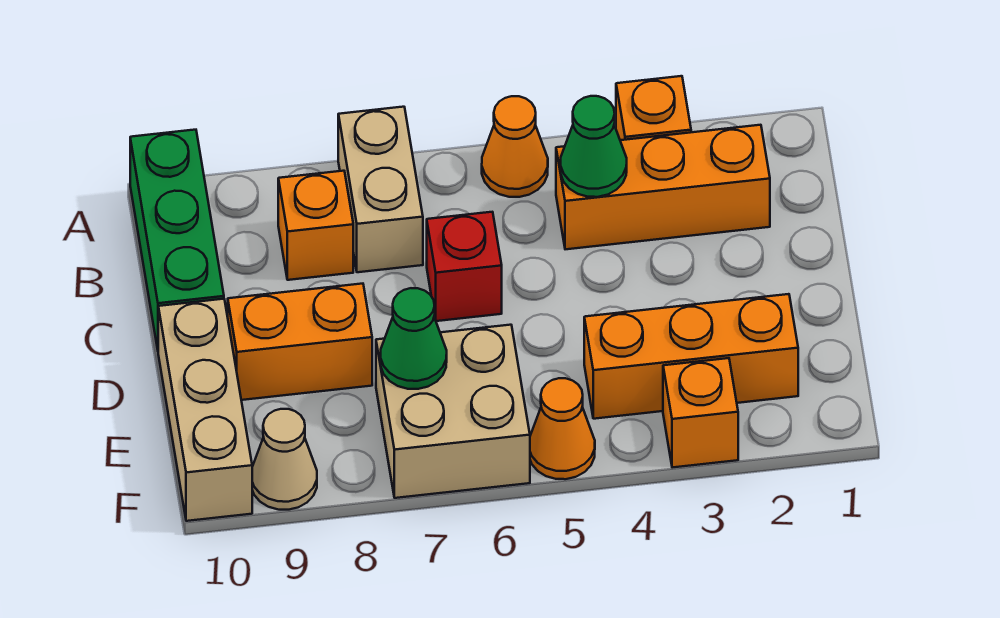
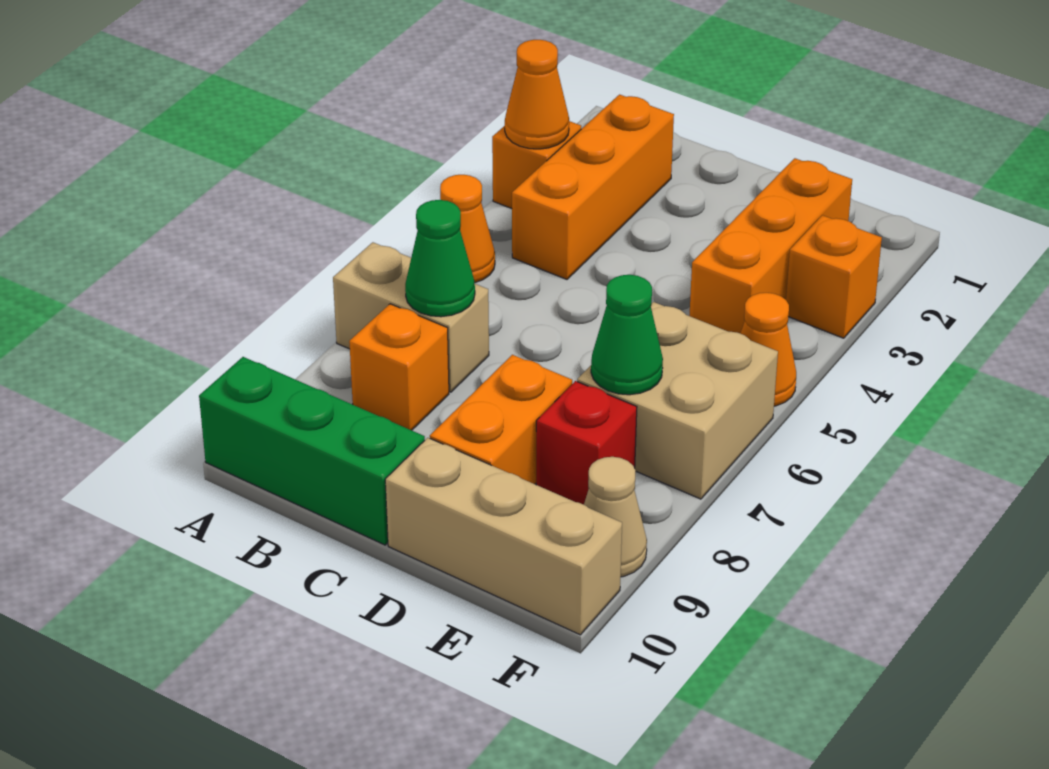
none -> orange 1x1 cone [505,40,569,149]
green 1x1 cone [561,96,627,197] -> green 1x1 cone moved to [405,200,475,317]
red 1x1 brick [427,212,502,321] -> red 1x1 brick moved to [536,381,637,505]

